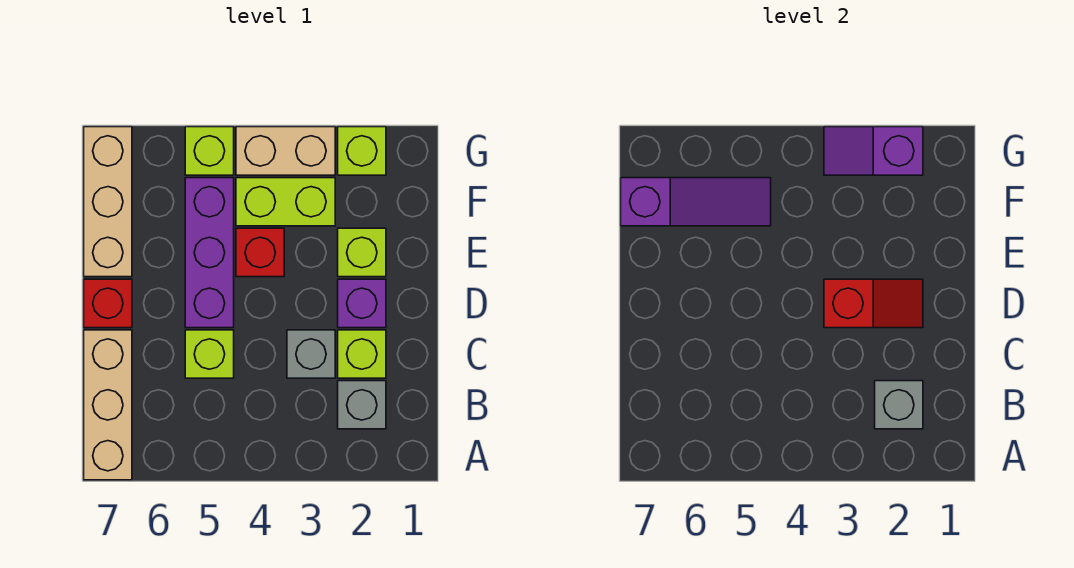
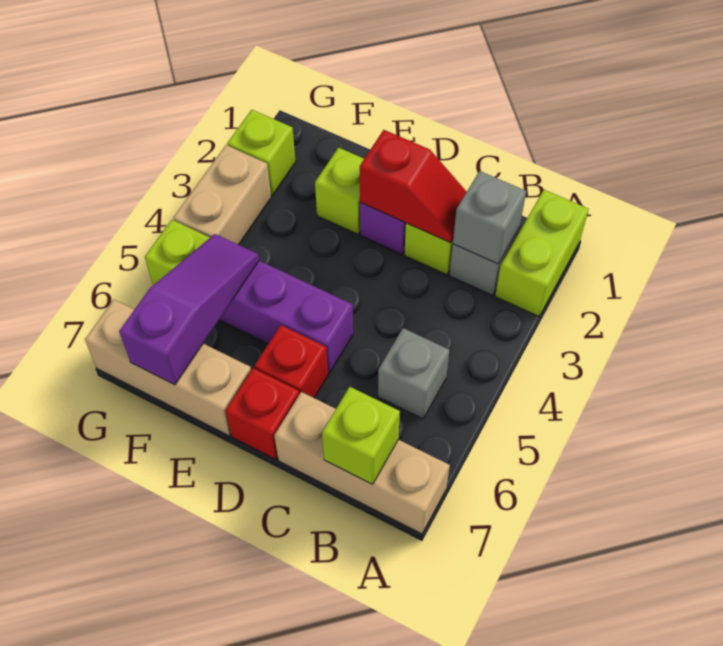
grey 1x1 brick [287,330,335,378] -> grey 1x1 brick moved to [378,328,449,419]
lime 1x1 brick [185,330,234,378] -> lime 1x1 brick moved to [322,387,400,484]
red 1x2 slope [824,279,923,328] -> red 1x2 slope turned to [360,130,467,243]
red 1x1 brick [236,228,284,277] -> red 1x1 brick moved to [254,325,328,398]
lime 1x2 brick [236,178,335,226] -> lime 1x2 brick moved to [495,190,589,316]
purple 1x2 slope [824,127,923,175] -> none

